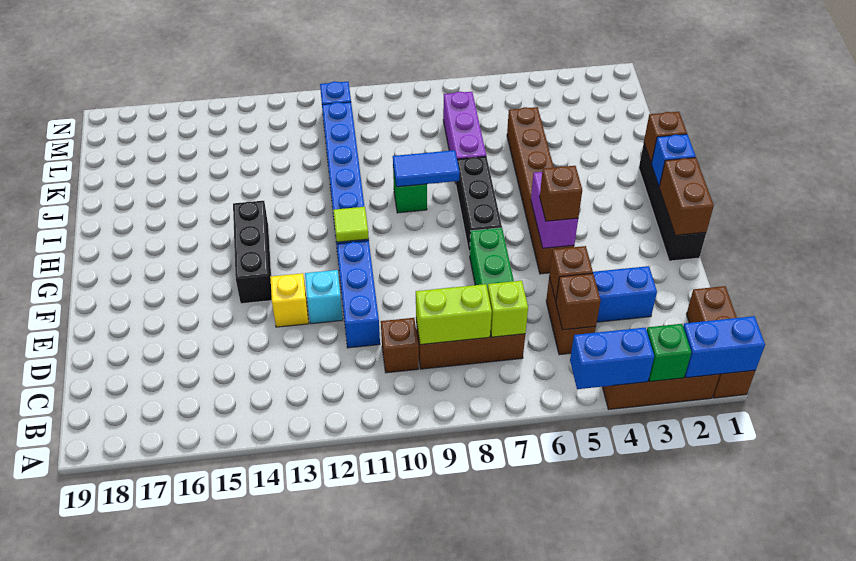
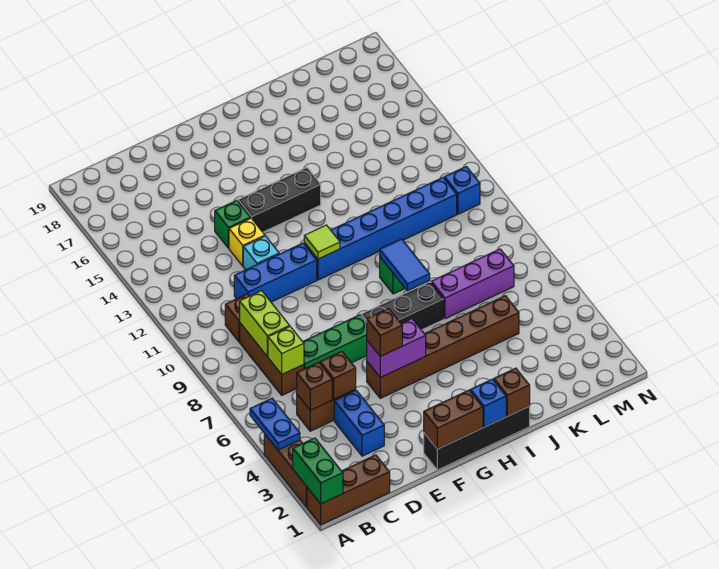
blue 1x2 brick [683,316,765,378] -> green 1x2 brick [293,438,343,504]
green 1x1 brick [647,324,691,382] -> green 1x1 brick moved to [215,200,251,248]
blue 1x2 brick [570,328,654,389] -> blue 1x2 plate [250,398,300,450]

